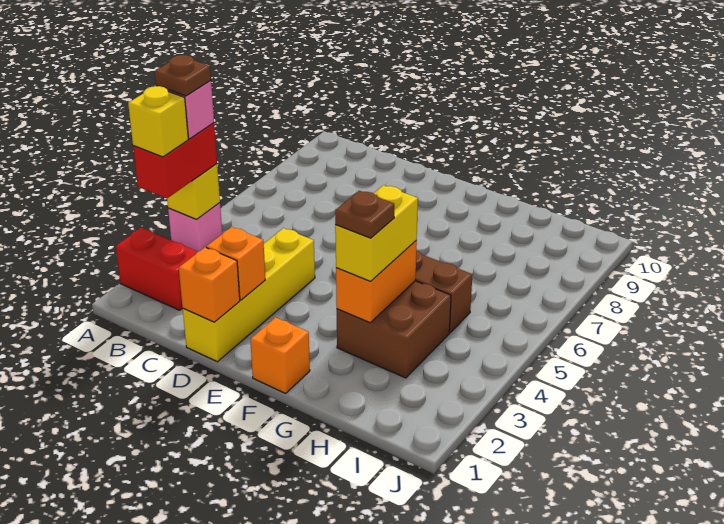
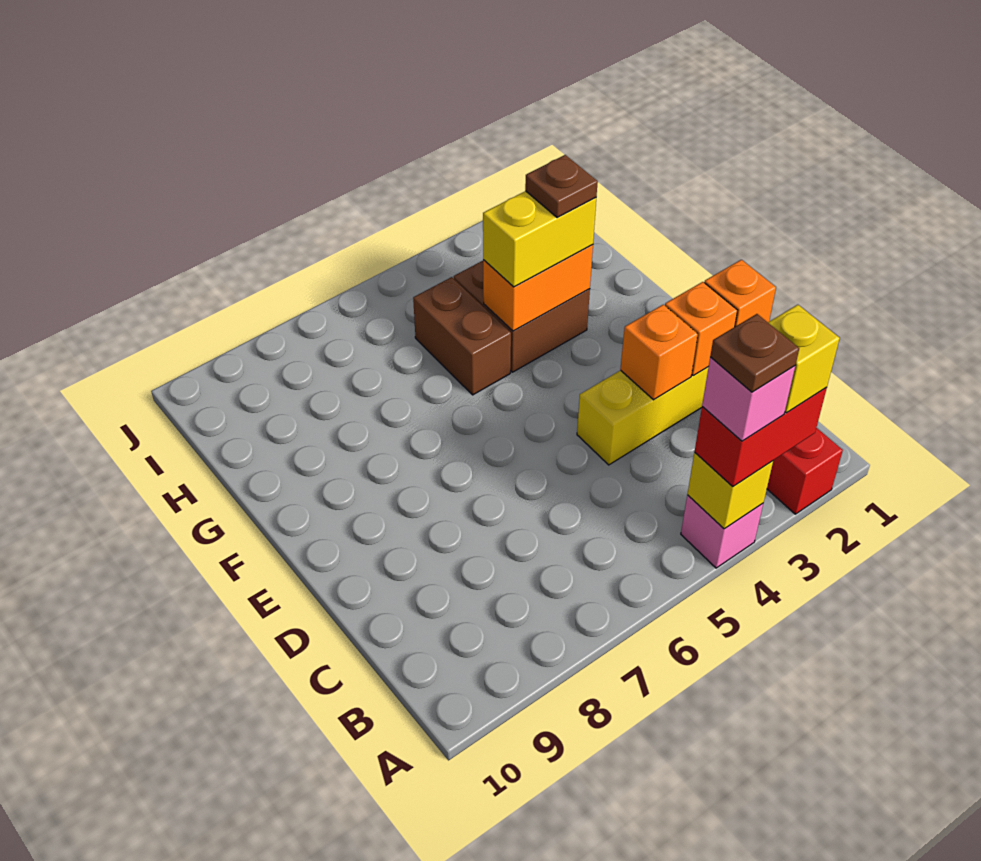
orange 1x1 brick [250,317,310,393] -> orange 1x1 brick moved to [620,305,698,400]

